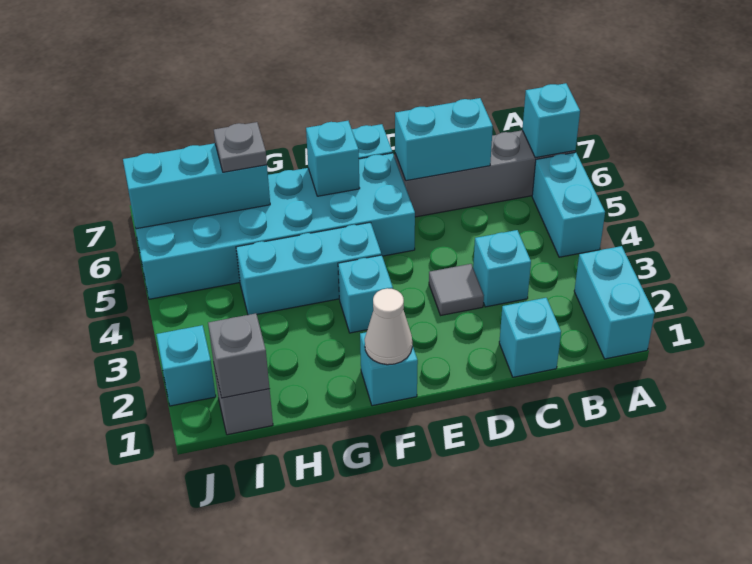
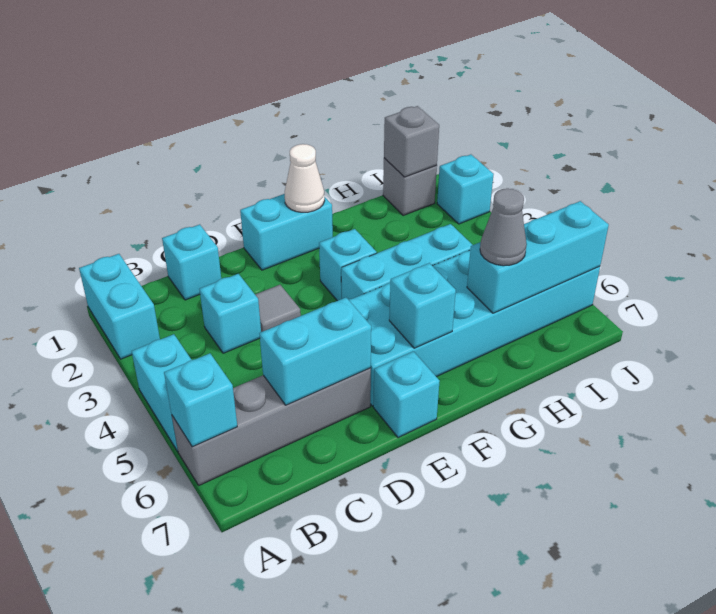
cyan 1x1 brick [360,332,418,406] -> cyan 1x2 brick [240,194,333,270]
grey 1x1 plate [214,122,267,172] -> grey 1x1 cone [480,188,527,266]

